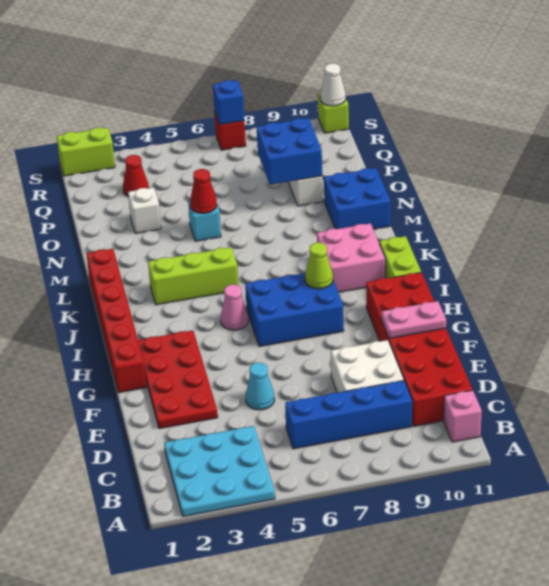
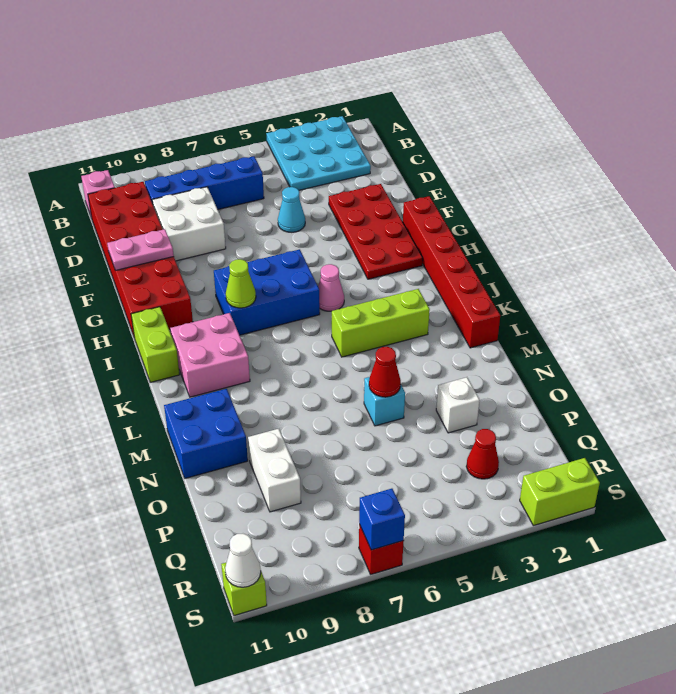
blue 2x2 brick [257,118,322,185] -> none

